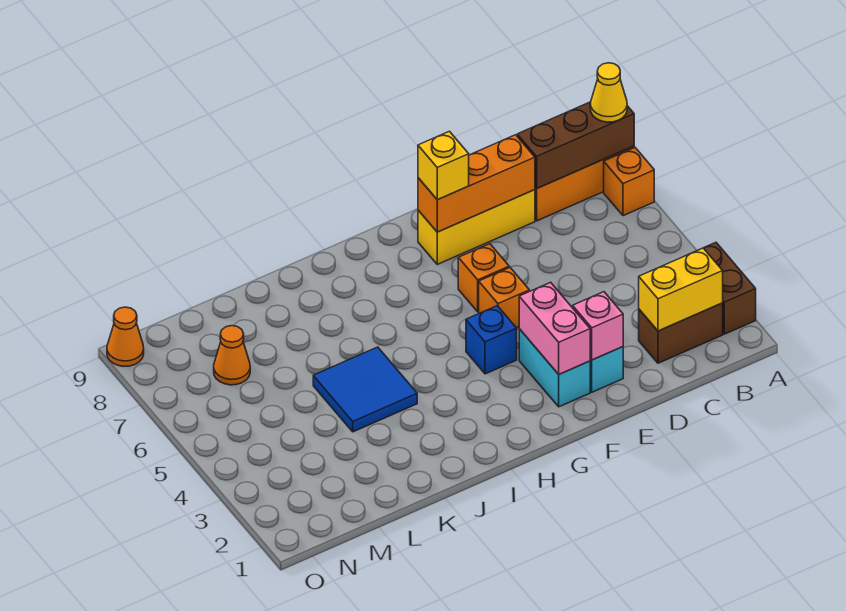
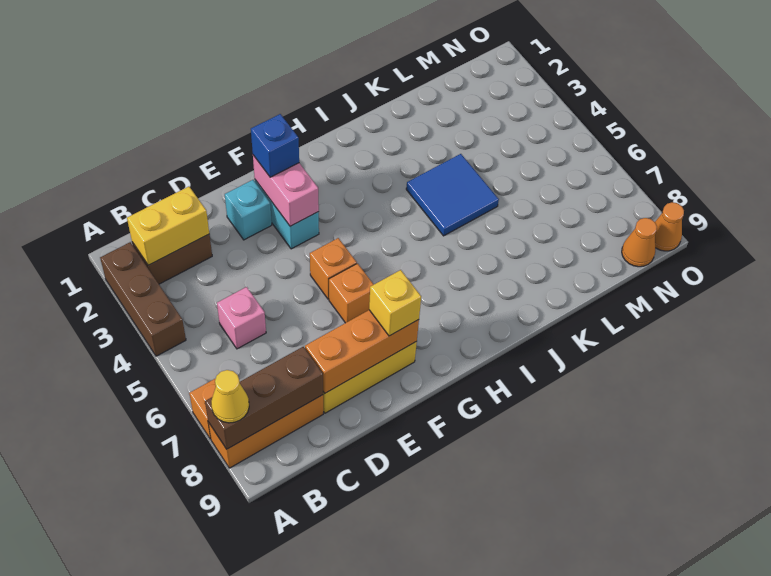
brown 1x2 brick [704,243,756,334] -> brown 1x3 brick [100,242,186,356]
pink 1x1 brick [573,292,623,360] -> pink 1x1 brick moved to [217,287,266,349]
blue 1x1 brick [466,306,517,374] -> blue 1x1 brick moved to [251,114,299,177]
orange 1x1 cone [214,326,250,385] -> orange 1x1 cone moved to [622,218,657,267]

